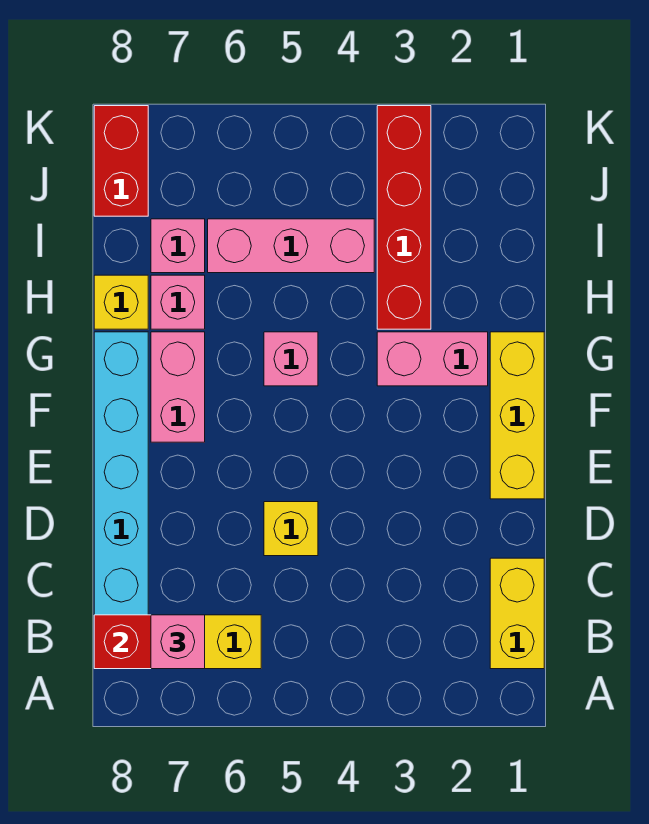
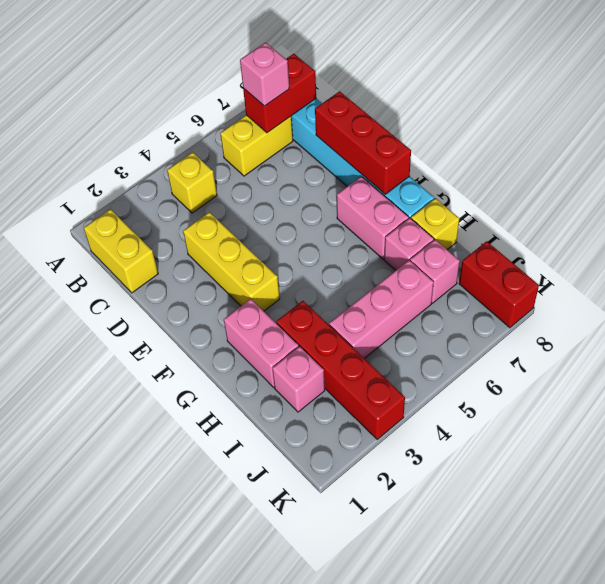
yellow 1x1 brick [264,502,318,556] -> yellow 1x1 brick moved to [167,152,217,213]
none -> red 1x3 brick [315,91,411,194]
yellow 1x3 brick [490,332,544,499] -> yellow 1x3 brick moved to [183,212,280,311]
pink 1x2 brick [377,332,488,386] -> pink 1x2 brick turned to [224,299,299,387]
pink 1x1 brick [264,332,318,386] -> pink 1x1 brick moved to [272,346,325,412]

